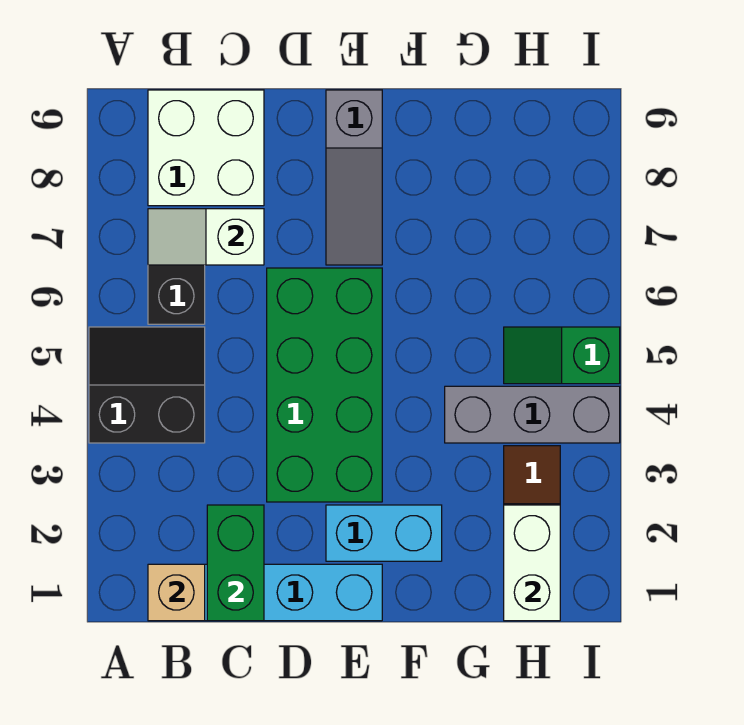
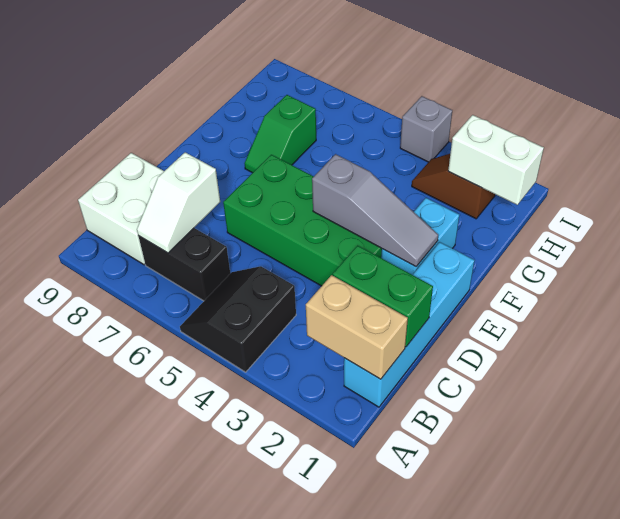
tan 1x1 brick [148,564,205,621] -> tan 1x2 brick [306,275,408,379]
grey 1x3 slope [326,90,382,265] -> grey 1x3 slope moved to [312,154,438,267]
grey 1x3 brick [445,386,620,443] -> grey 1x1 brick [400,96,452,162]
green 1x2 slope [504,327,620,384] -> green 1x2 slope moved to [245,95,316,173]

